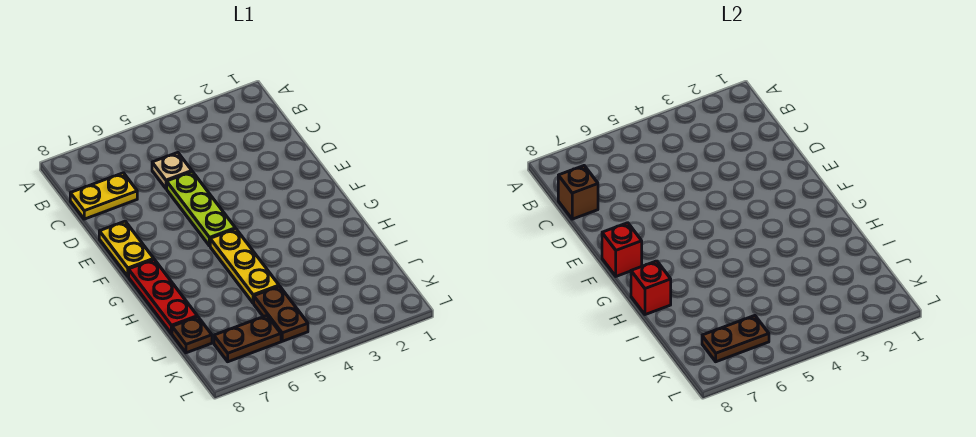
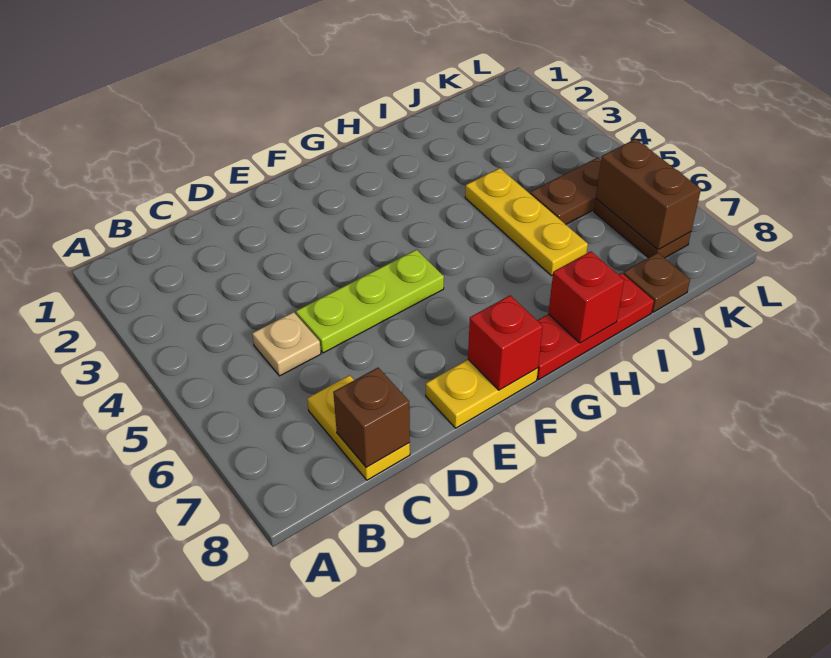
yellow 1x3 plate [210,229,279,303] -> yellow 1x3 plate turned to [465,168,588,276]
brown 1x2 plate [702,316,769,362] -> brown 1x2 brick [596,139,701,250]

